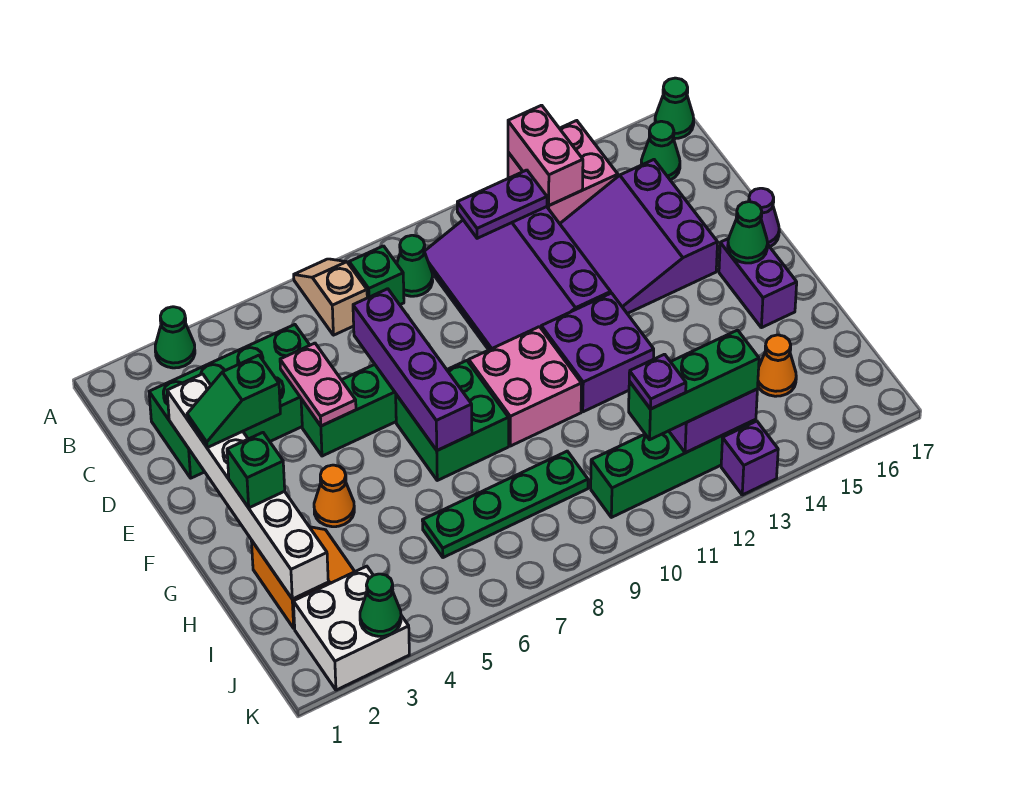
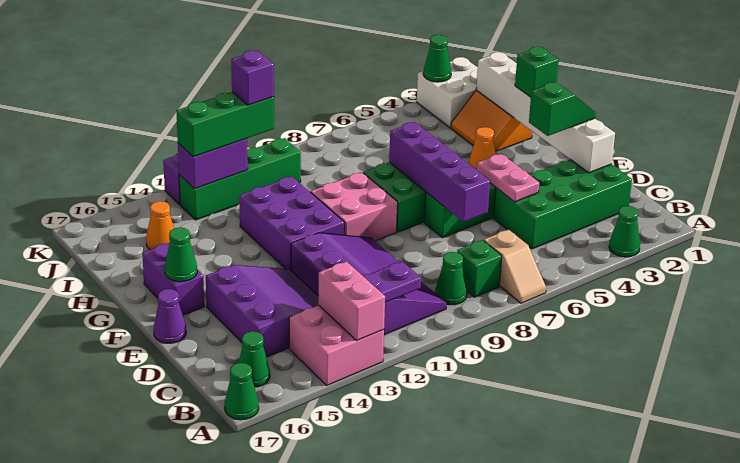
purple 2x2 brick [541,293,654,412] -> purple 2x3 brick [239,177,344,270]
green 1x4 plate [422,451,588,558] -> none
purple 1x1 plate [629,354,686,409] -> purple 1x1 brick [231,51,274,105]

